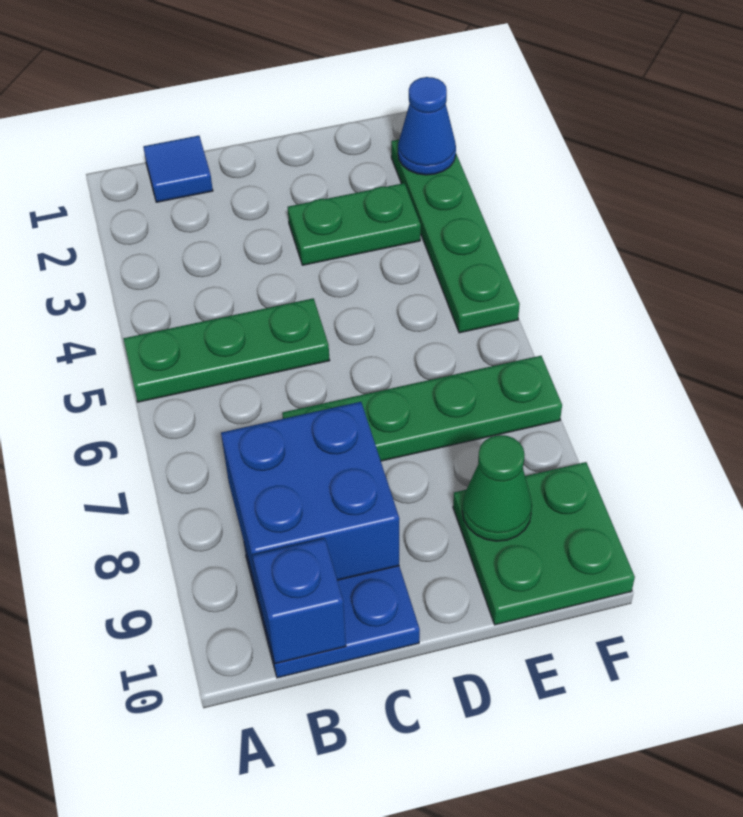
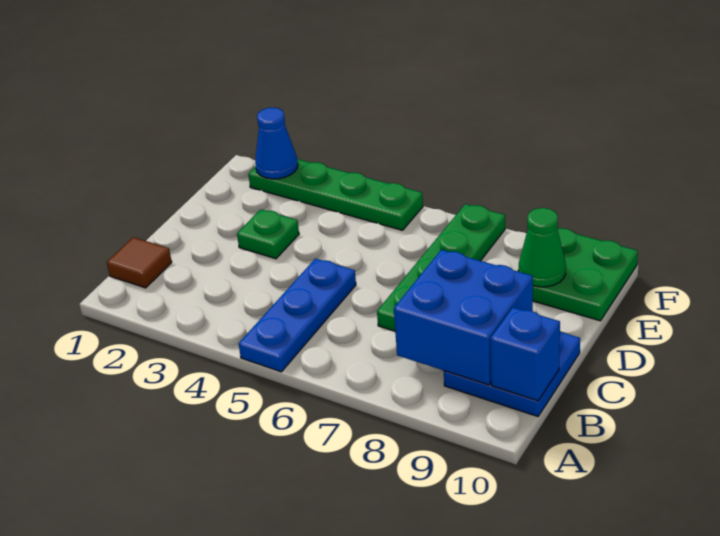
green 1x3 plate [123,298,330,402] -> blue 1x3 plate [239,259,356,372]
blue 1x1 tile [143,136,213,202] -> brown 1x1 tile [107,237,172,288]
green 1x2 plate [288,183,421,265] -> green 1x1 plate [237,209,299,259]

